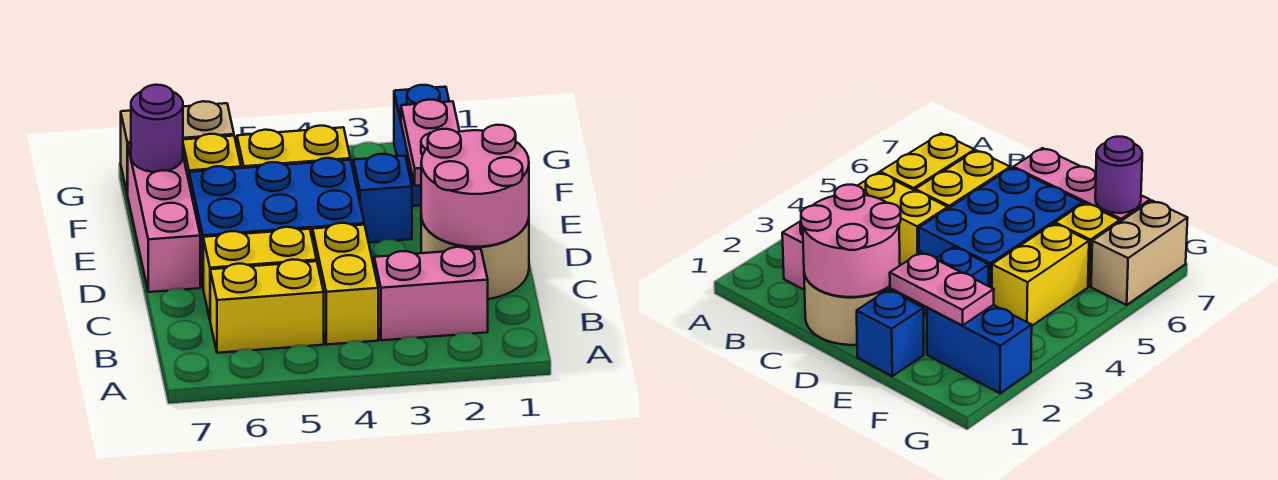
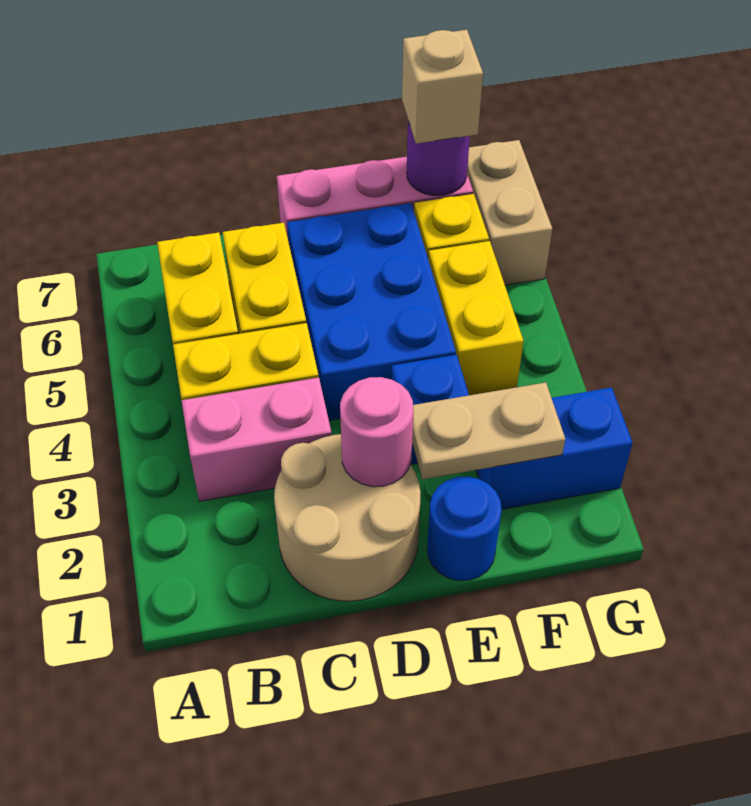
pink 1x2 brick [374,247,488,340] -> pink 1x2 brick turned to [182,378,332,501]
pink 2x2 round brick [421,125,529,247] -> pink 1x1 round brick [340,377,414,487]
blue 1x1 brick [857,290,924,376] -> blue 1x1 round brick [427,476,502,581]
pink 1x2 plate [401,100,460,186] -> tan 1x2 plate [412,383,565,479]
none -> tan 1x1 brick [402,30,483,144]

